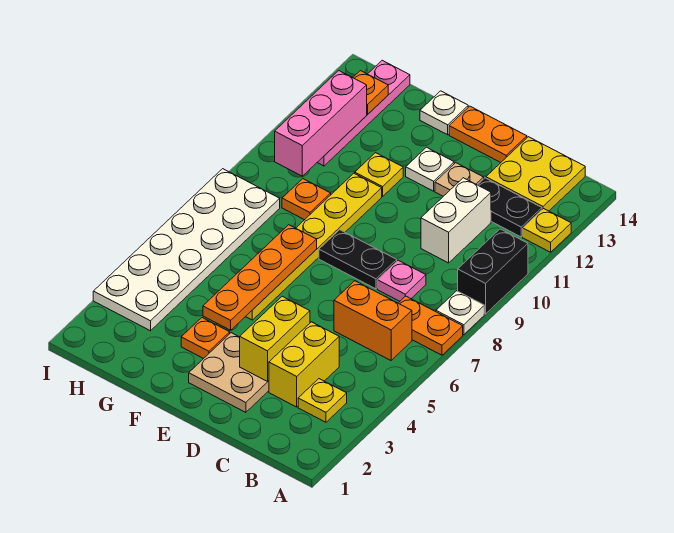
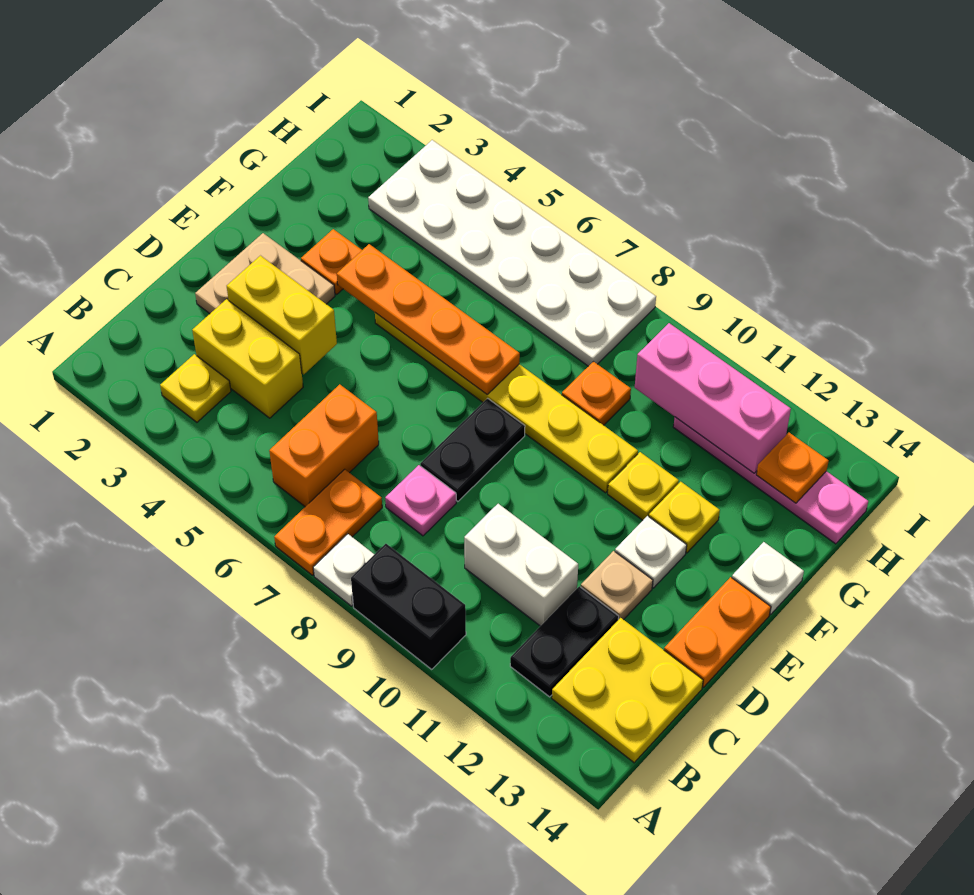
yellow 1x1 plate [523,209,571,252] -> yellow 1x1 plate moved to [649,482,720,553]

